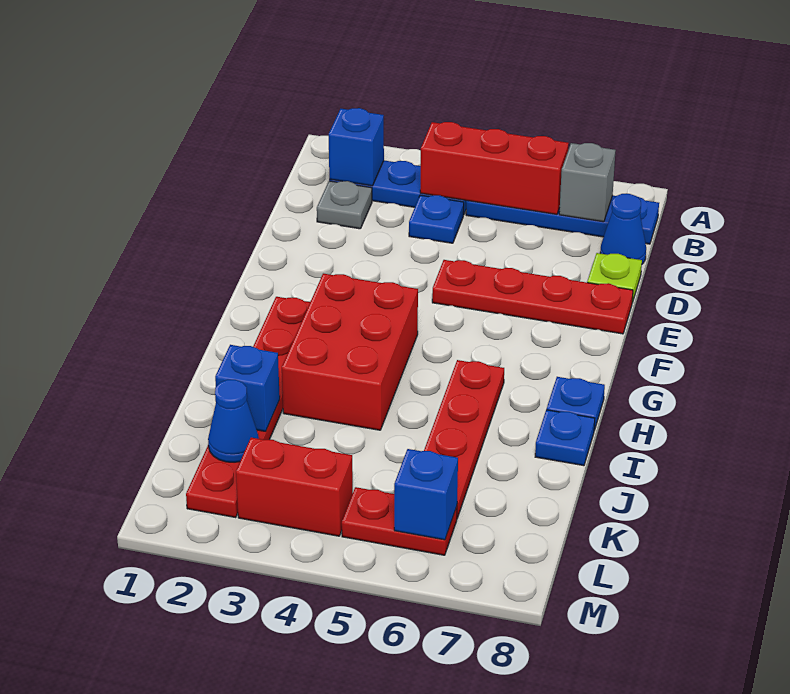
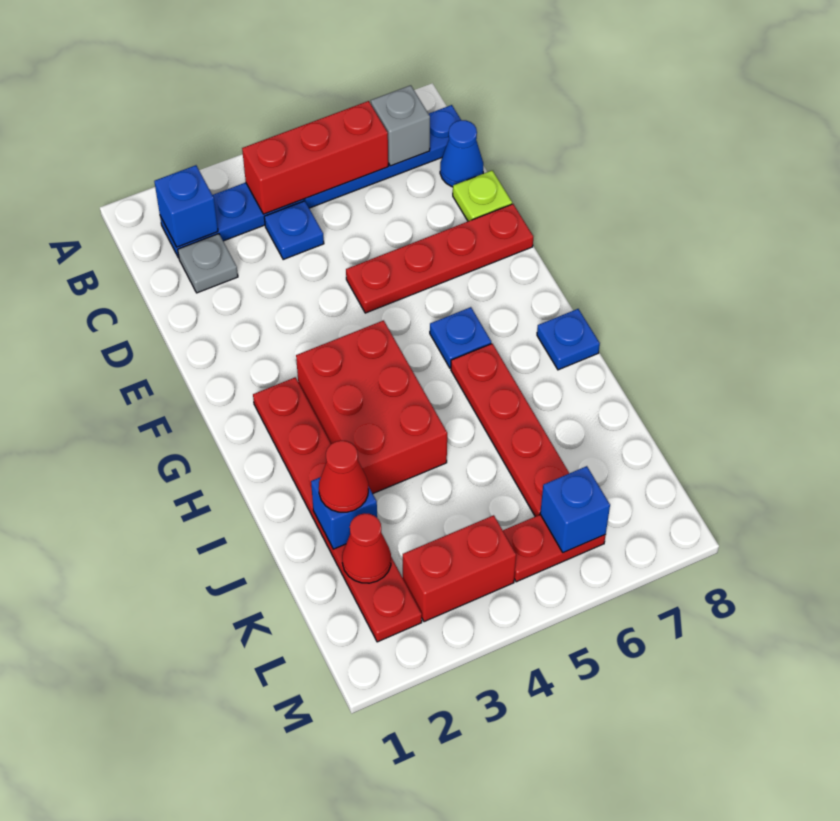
blue 1x1 plate [535,410,595,466] -> blue 1x1 plate moved to [430,307,491,368]
none -> red 1x1 cone [319,440,368,512]
blue 1x1 cone [208,380,259,462] -> red 1x1 cone [342,513,391,583]

